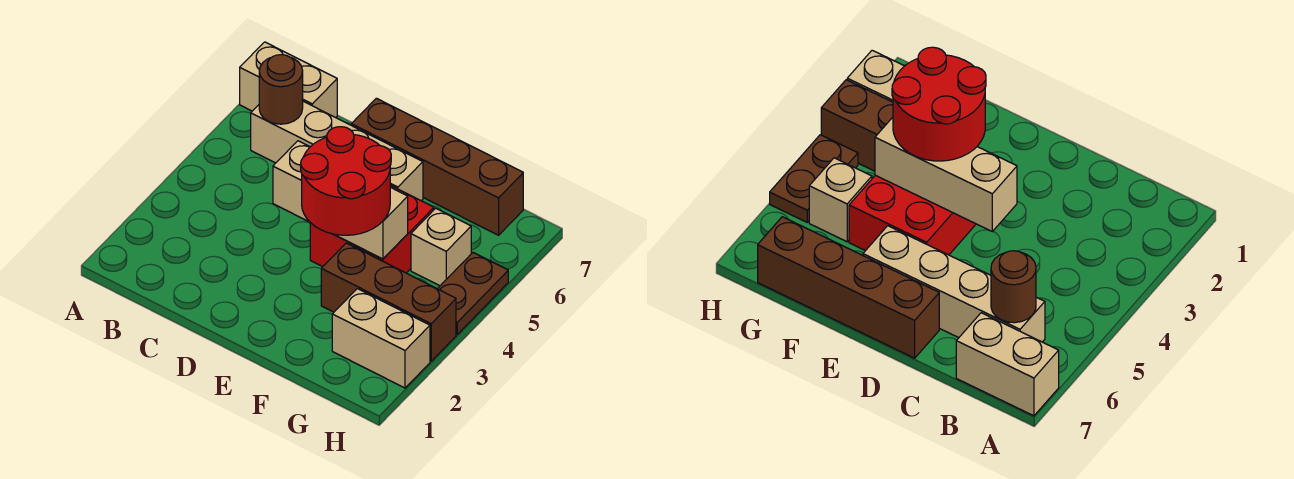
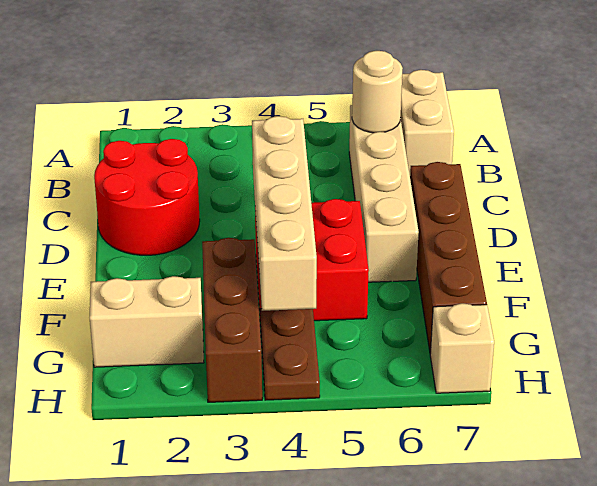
brown 1x1 round brick [259,55,303,124] -> tan 1x1 round brick [352,51,403,133]
tan 1x3 brick [273,141,408,259] -> tan 1x4 brick [252,116,317,311]
red 2x2 round brick [301,127,391,235] -> red 2x2 round brick moved to [94,139,200,255]
tan 1x2 brick [332,289,430,388] -> tan 1x2 brick turned to [90,276,204,367]
tan 1x1 brick [411,208,471,286] -> tan 1x1 brick moved to [430,303,494,393]
brown 1x2 plate [438,253,508,334] -> brown 1x2 plate turned to [260,309,320,400]

